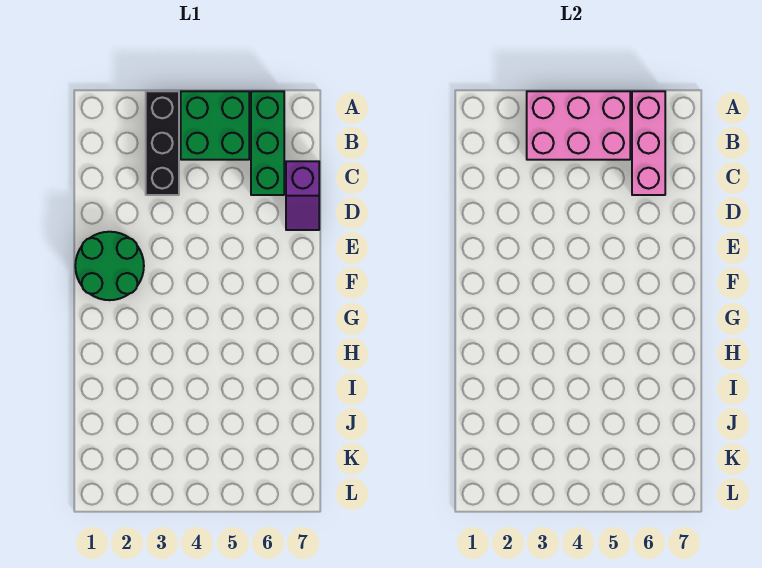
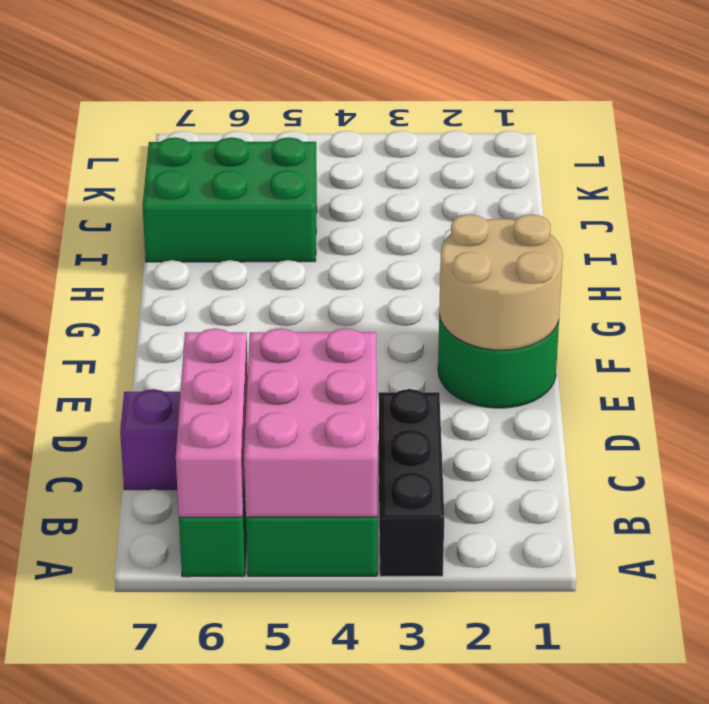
pink 2x3 brick [527,91,630,160] -> pink 2x3 brick turned to [244,328,378,517]
none -> tan 2x2 round brick [439,214,563,350]
none -> green 2x3 brick [143,137,317,262]

